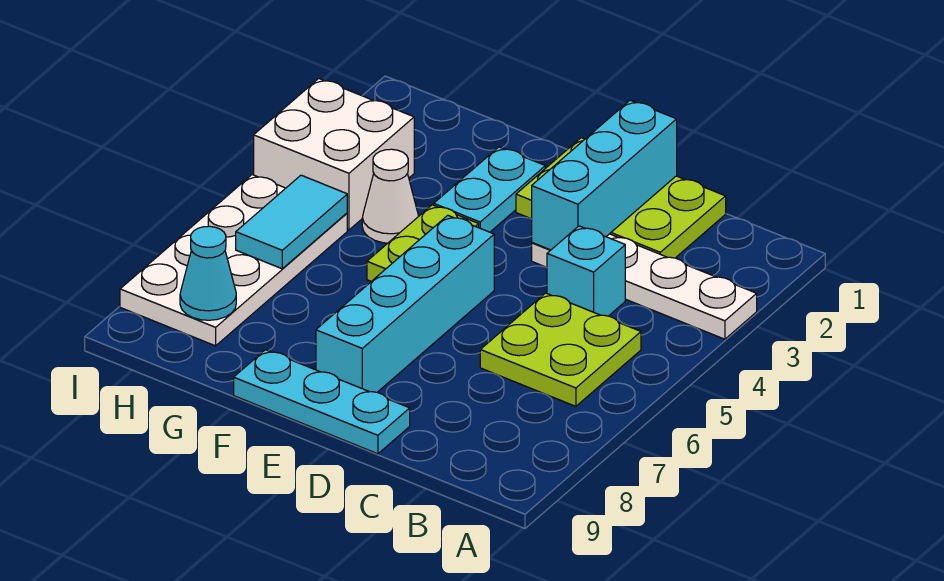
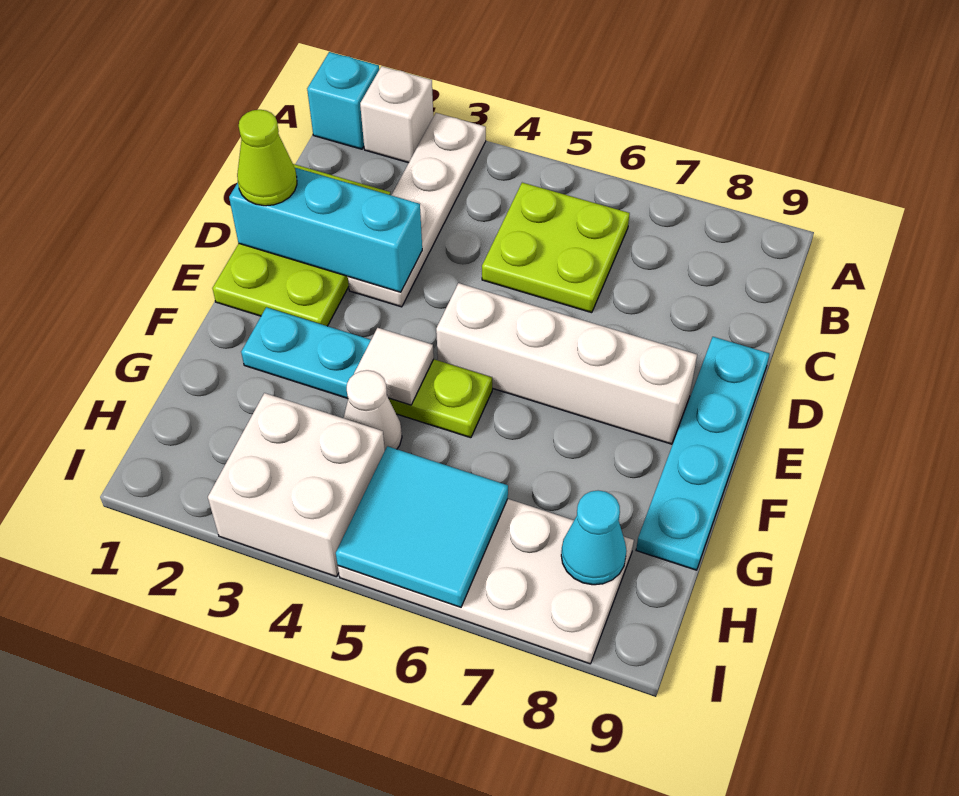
none -> white 1x1 brick [360,66,433,163]
cyan 1x1 brick [547,226,625,316] -> cyan 1x1 brick moved to [307,52,379,149]
none -> lime 1x1 cone [237,110,297,206]
cyan 1x3 plate [234,350,410,454] -> cyan 1x4 plate [636,337,769,570]
cyan 1x4 brick [316,215,494,392] -> white 1x4 brick [436,283,697,444]
none -> white 1x1 tile [354,328,434,405]
cyan 1x2 tile [236,175,347,269] -> cyan 2x2 tile [336,446,508,607]

